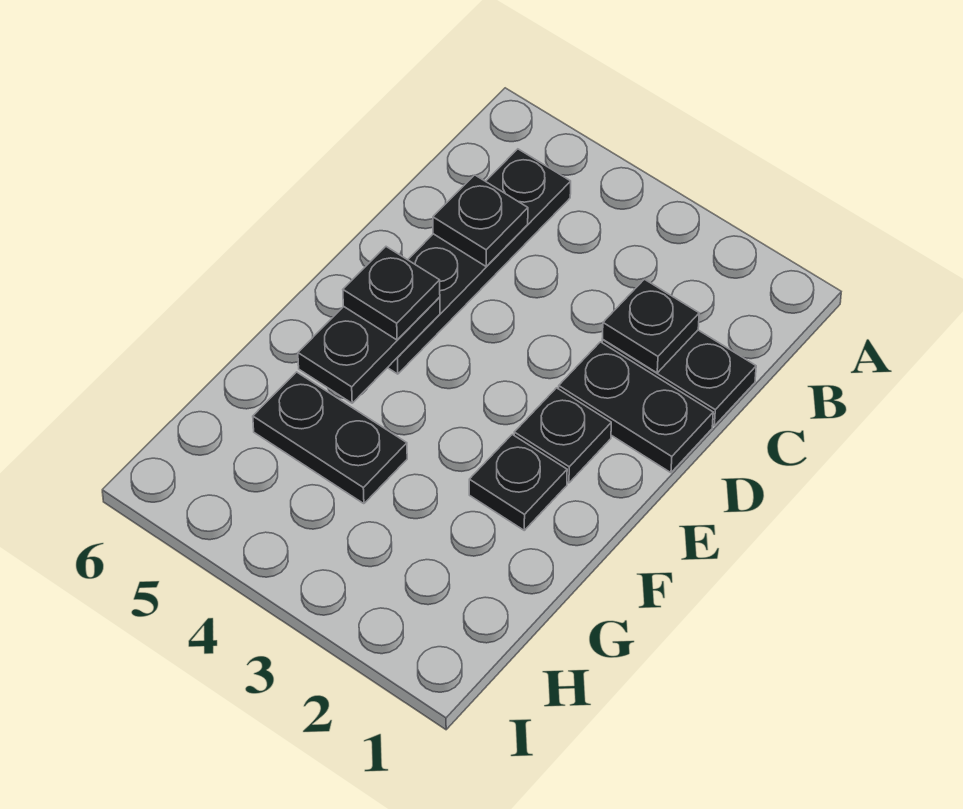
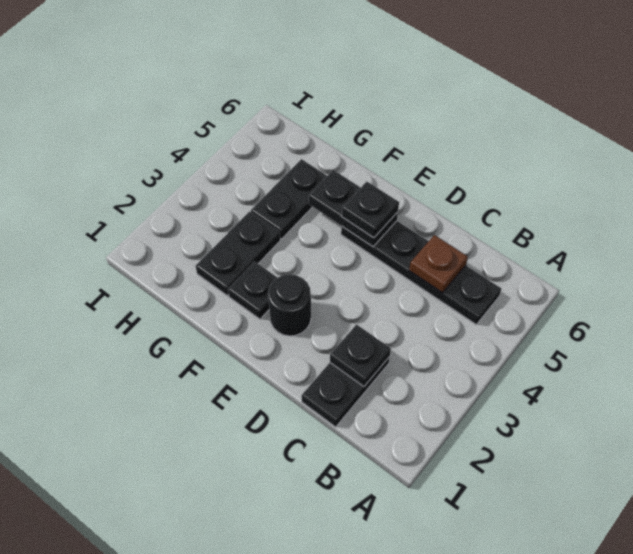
black 1x1 plate [433,175,528,267] -> brown 1x1 plate [409,235,468,293]
black 1x2 plate [559,342,713,473] -> black 1x2 plate moved to [196,212,280,296]
black 1x1 plate [514,388,611,483] -> black 1x1 round brick [268,274,311,336]

